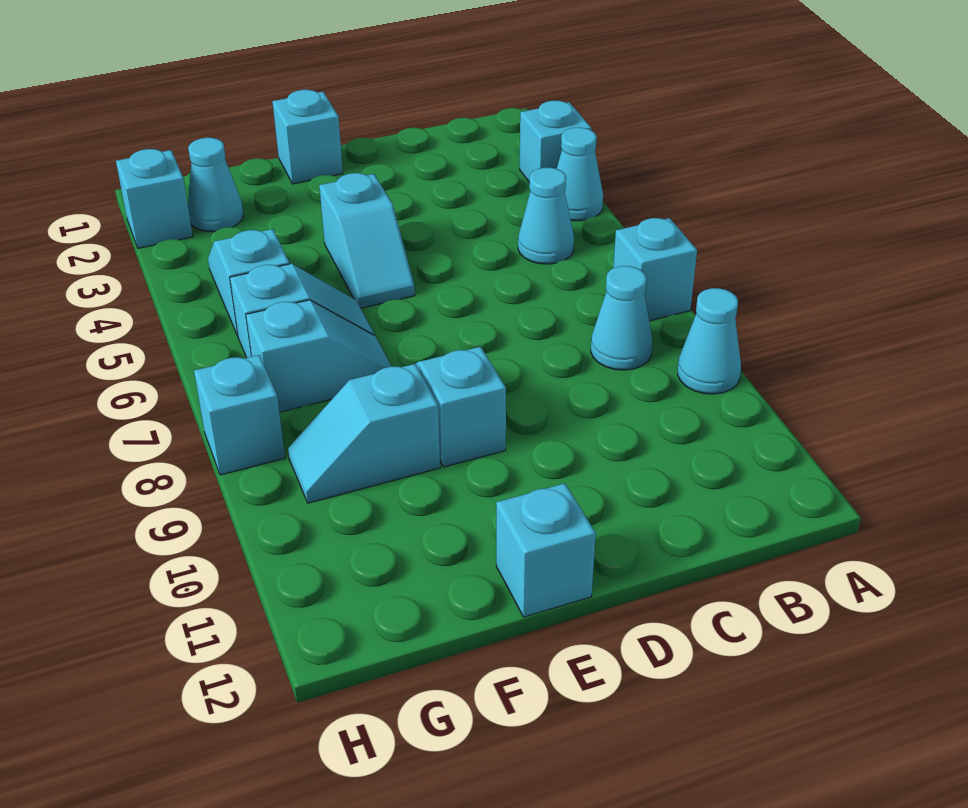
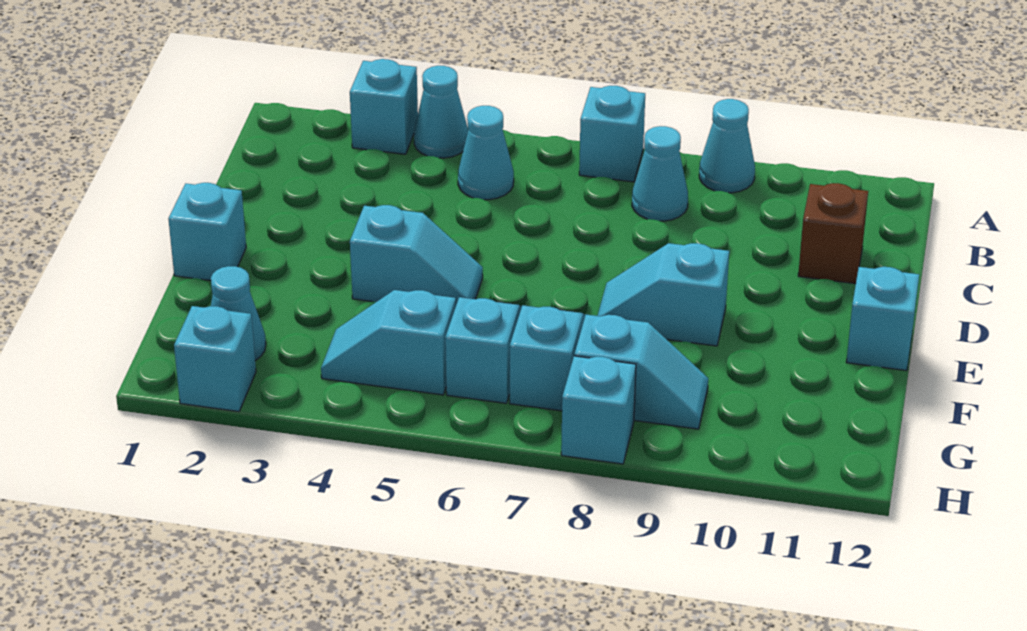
none -> brown 1x1 brick [798,183,868,284]
cyan 1x2 slope [288,364,440,503] -> cyan 1x2 slope turned to [574,315,708,429]

